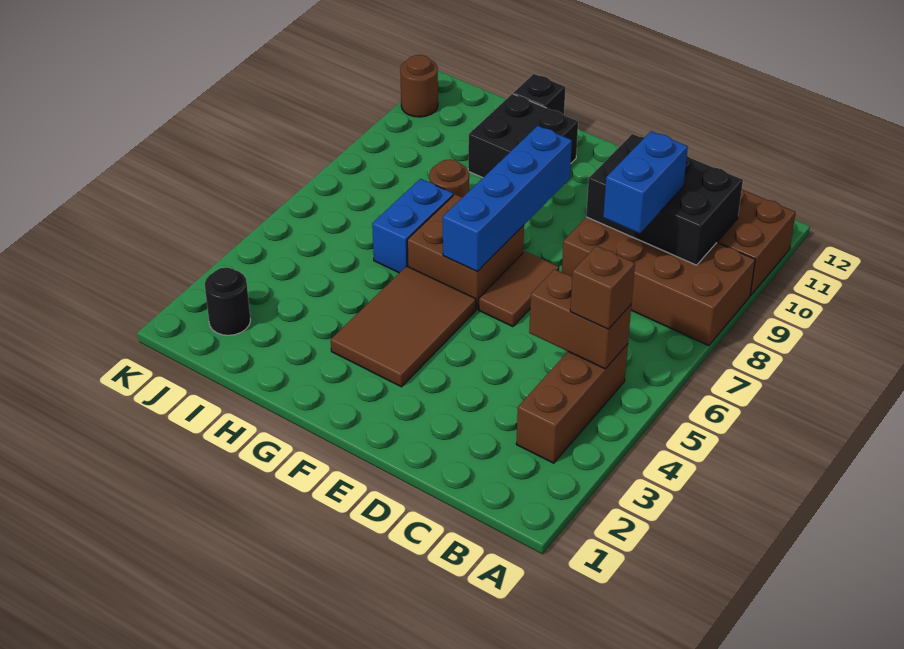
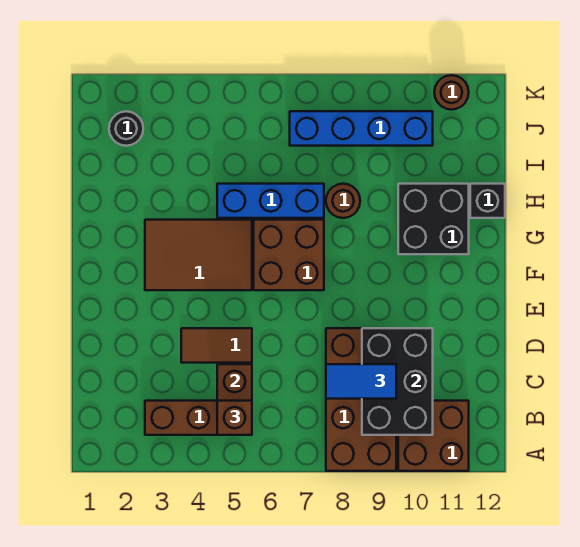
blue 1x2 brick [603,131,688,233] -> blue 1x2 tile [326,364,396,399]
brown 1x2 tile [479,251,559,327] -> brown 1x2 tile moved to [181,328,252,363]
blue 1x4 brick [443,126,572,272] -> blue 1x4 brick moved to [290,111,433,146]
blue 1x2 brick [372,179,453,273] -> blue 1x3 brick [217,184,324,218]

